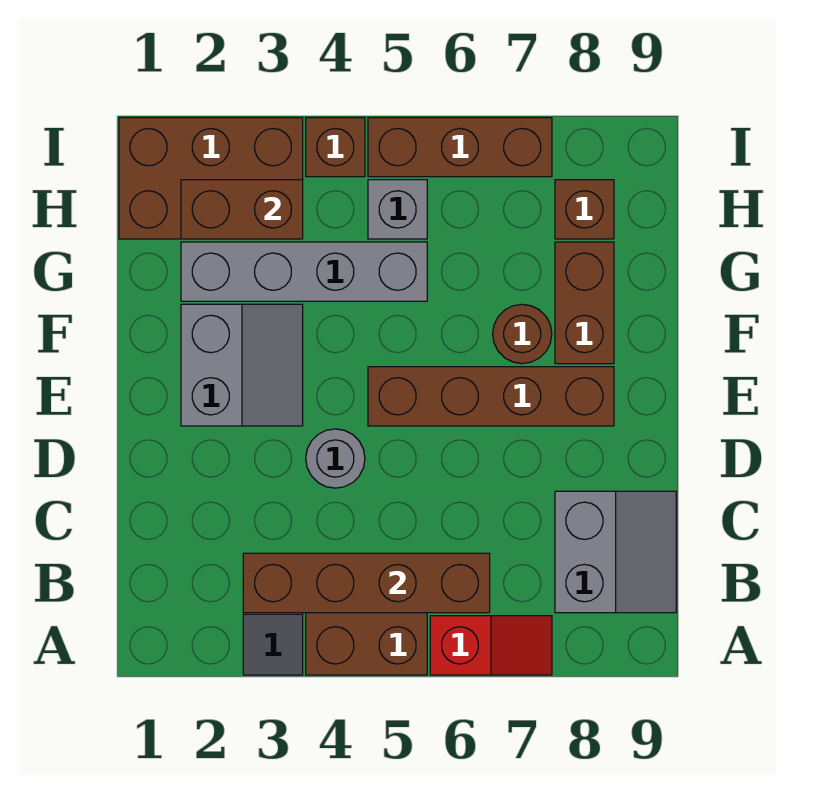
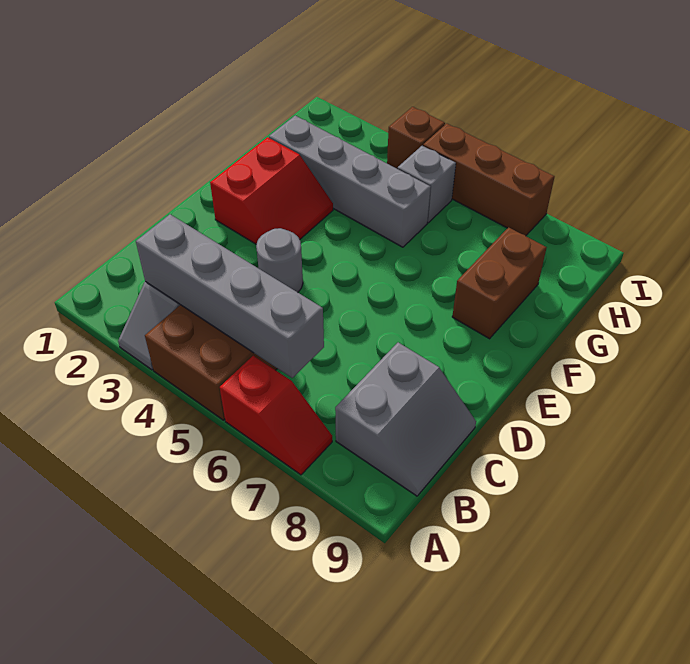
brown 1x4 brick [243,553,490,613] -> grey 1x4 brick [136,214,324,378]
grey 2x2 slope [181,304,303,426] -> red 2x2 slope [210,137,333,244]
brown 1x4 brick [368,367,614,426] -> none
brown 1x1 round brick [493,304,552,364] -> none
brown 2x3 brick [119,118,303,239] -> none
brown 1x2 brick [181,180,303,239] -> none
brown 1x1 brick [555,180,614,239] -> none

